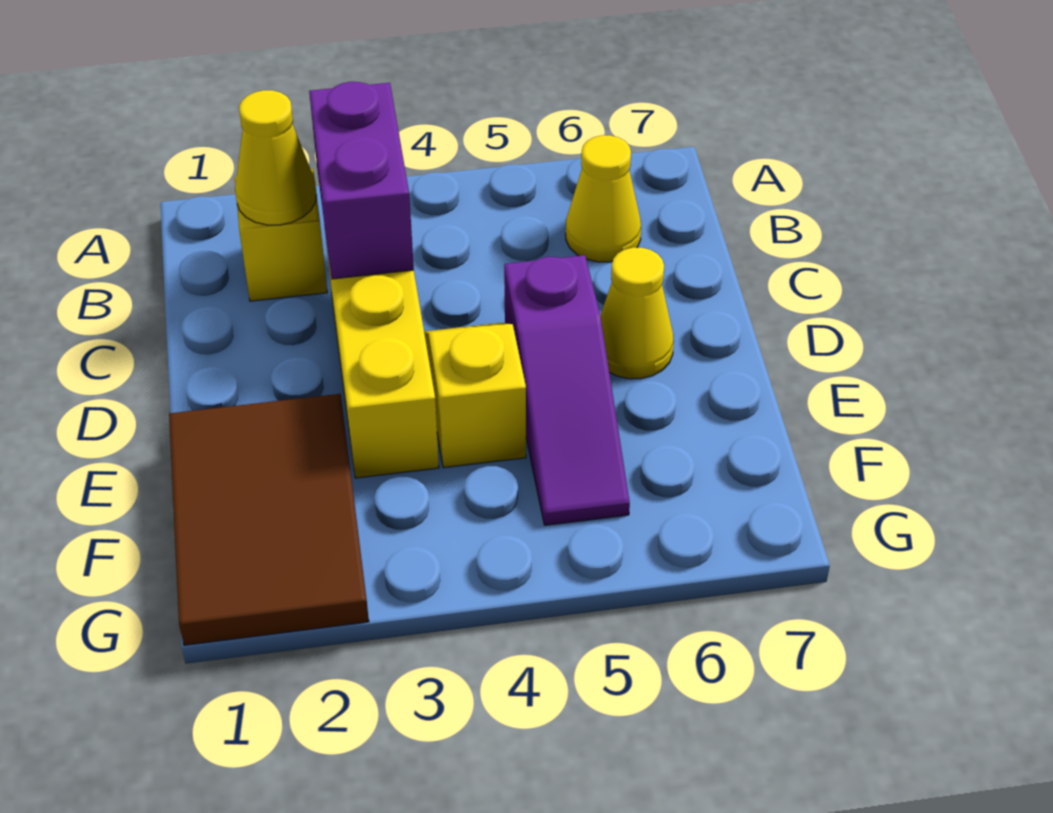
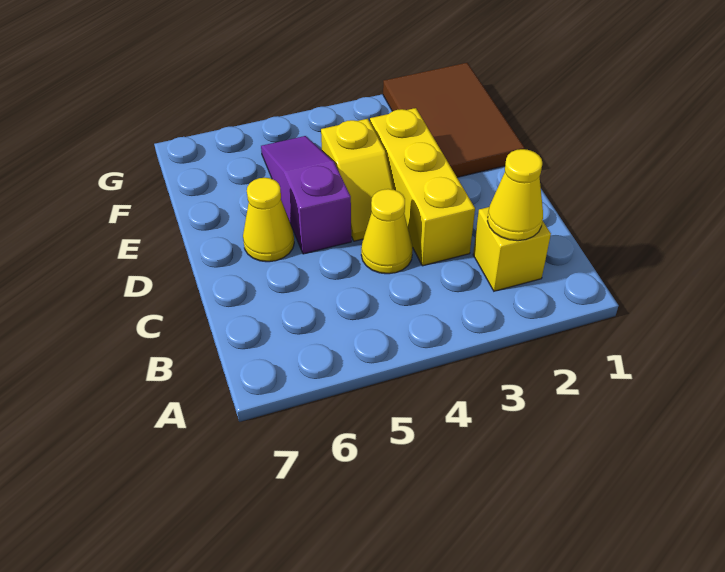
purple 1x2 brick [309,82,414,279] -> none
yellow 1x1 cone [566,135,641,262] -> yellow 1x1 cone moved to [361,189,413,274]

